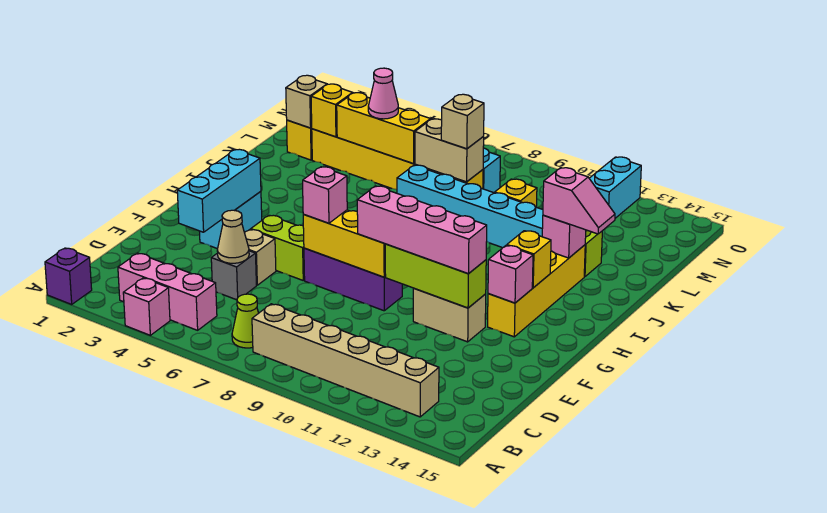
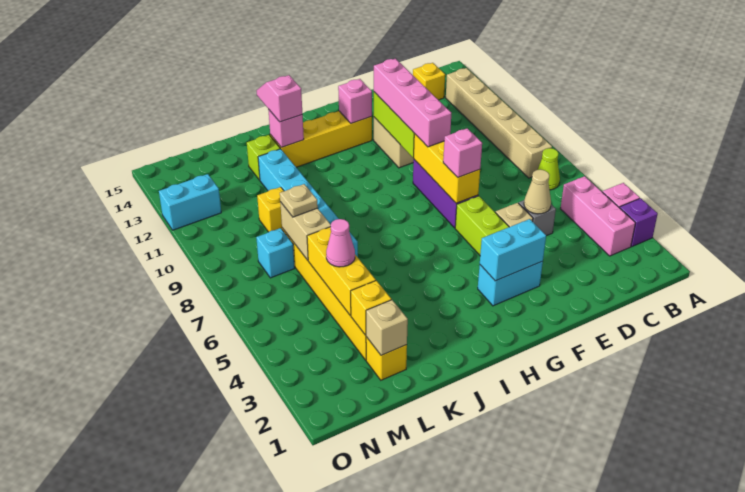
purple 1x1 brick [45,248,92,304] -> purple 1x1 brick moved to [620,198,658,246]
cyan 1x3 brick [177,149,261,232] -> cyan 1x2 brick [480,219,546,281]
yellow 1x1 brick [507,231,551,288] -> yellow 1x1 brick moved to [413,63,445,100]
tan 1x1 brick [441,94,484,149] -> tan 1x1 plate [280,184,318,217]

